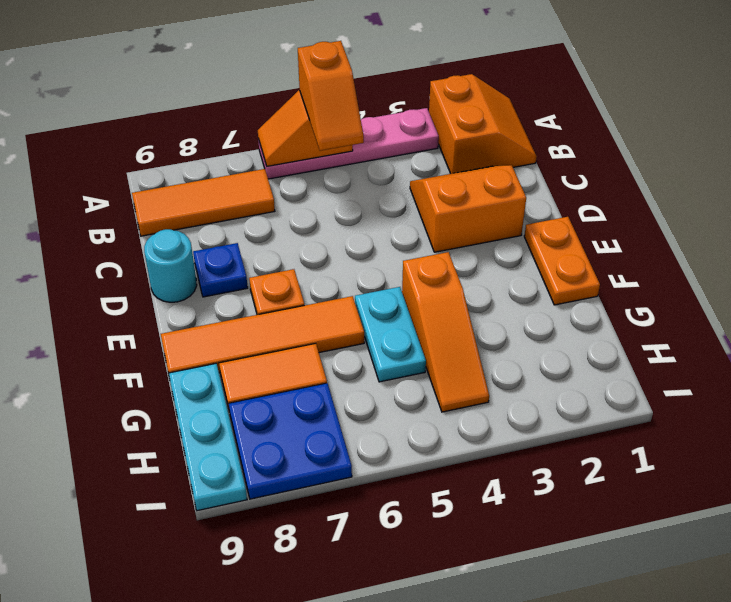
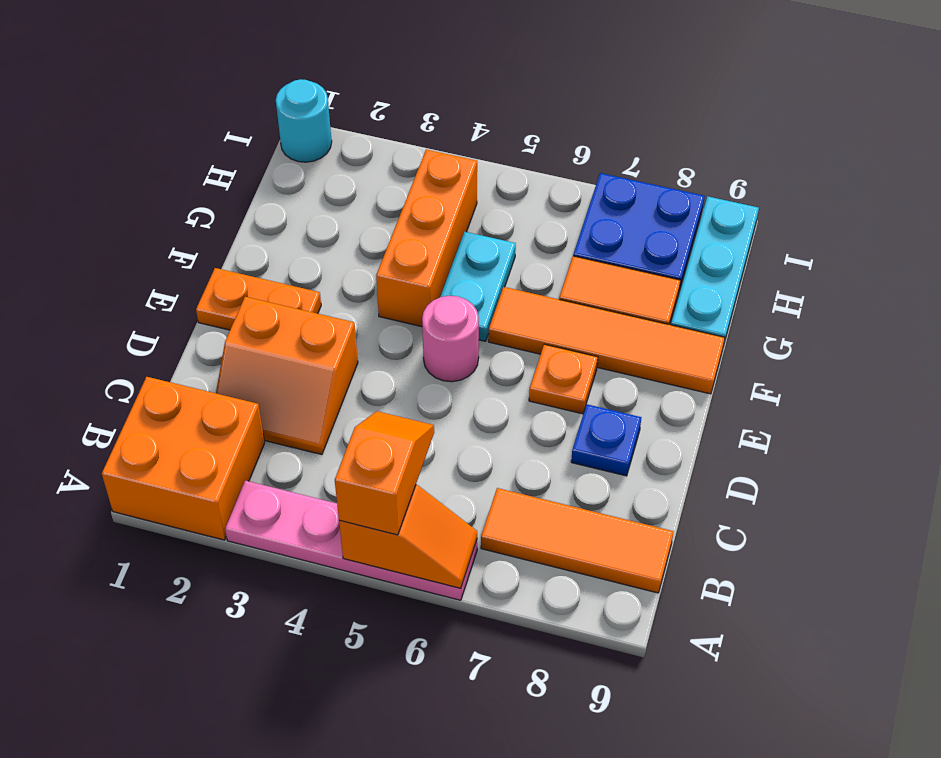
orange 2x2 slope [429,74,537,174] -> orange 2x2 brick [102,377,265,540]
cyan 1x1 round brick [144,229,197,302] -> cyan 1x1 round brick moved to [276,79,332,162]
orange 1x2 plate [524,217,600,305] -> orange 1x2 plate turned to [196,268,321,330]
none -> pink 1x1 round brick [422,296,479,382]
orange 1x3 slope [402,252,489,412] -> orange 1x3 brick [376,150,477,327]

